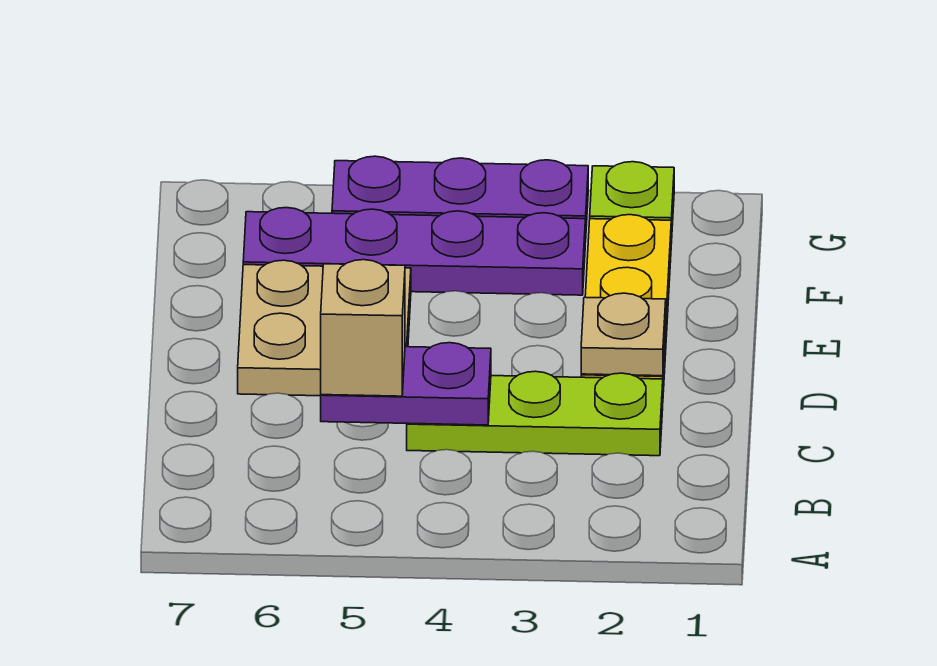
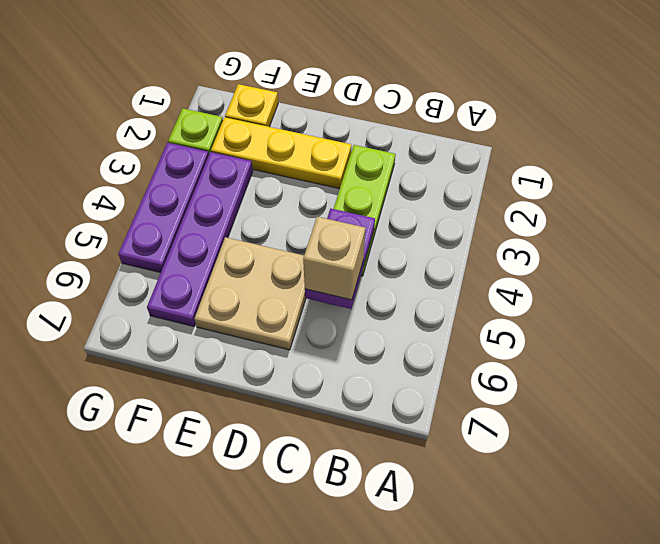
tan 1x1 plate [581,293,666,376] -> none
none -> yellow 1x1 plate [225,84,278,127]

